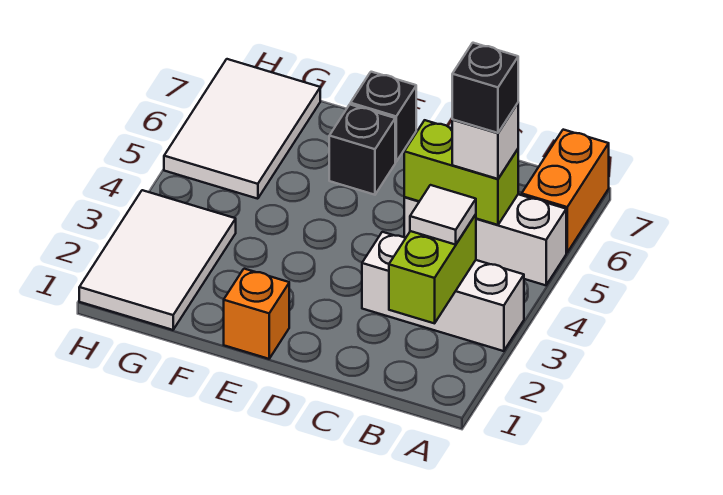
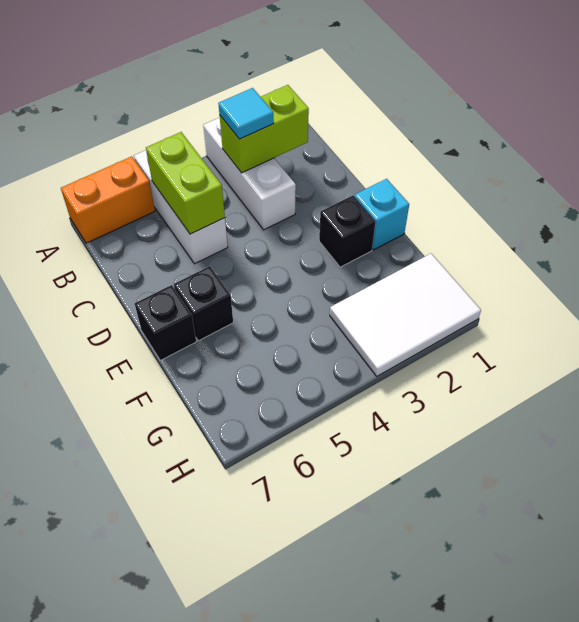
white 1x1 tile [410,185,476,245] -> cyan 1x1 tile [218,88,274,139]
white 1x1 brick [452,103,518,179] -> none
black 1x1 brick [452,43,518,133] -> black 1x1 brick moved to [319,196,375,267]
orange 1x1 brick [224,269,289,359] -> cyan 1x1 brick [355,179,409,250]
white 2x3 tile [164,59,320,199] -> none

